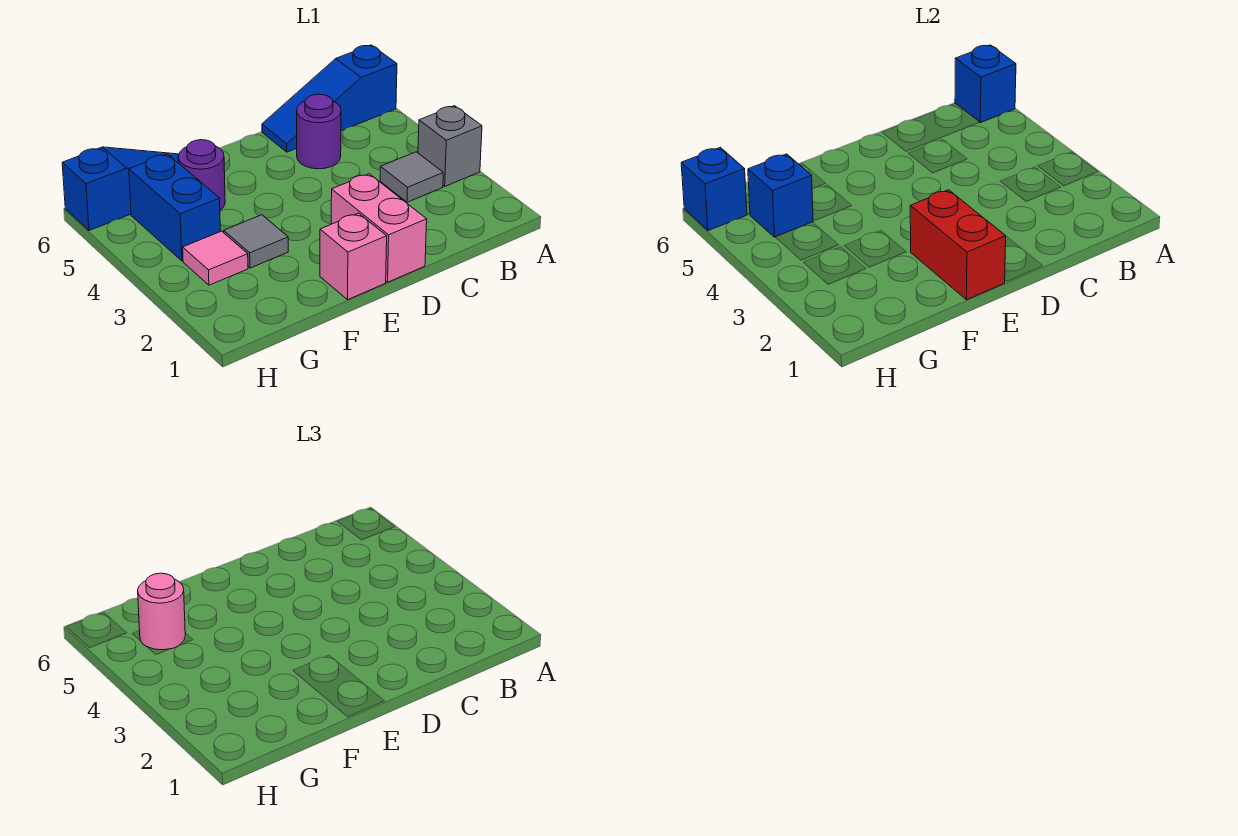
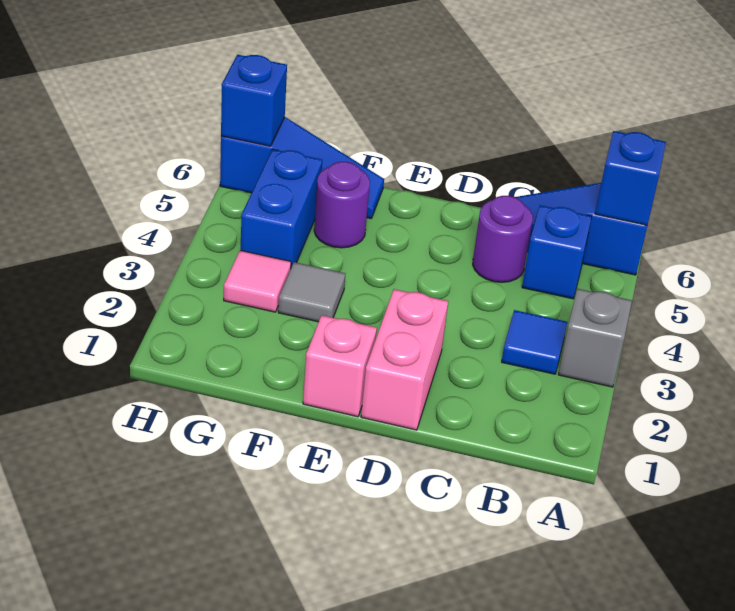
grey 1x1 tile [380,152,443,202] -> blue 1x1 tile [502,310,567,374]
red 1x2 brick [910,190,1006,300] -> none
blue 1x1 brick [748,154,813,237] -> blue 1x1 brick moved to [522,205,592,299]
pink 1x1 round brick [138,573,185,650] -> none

